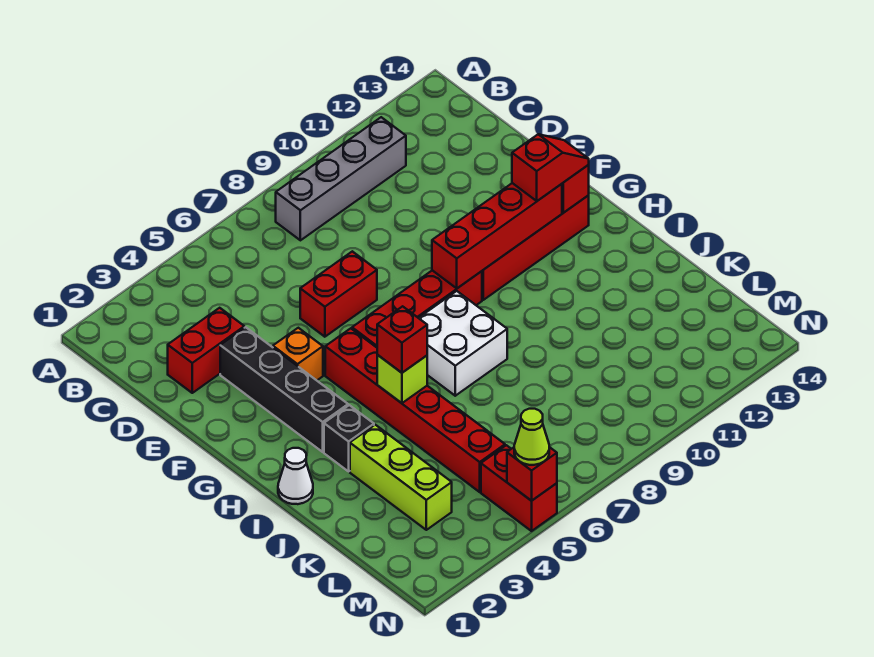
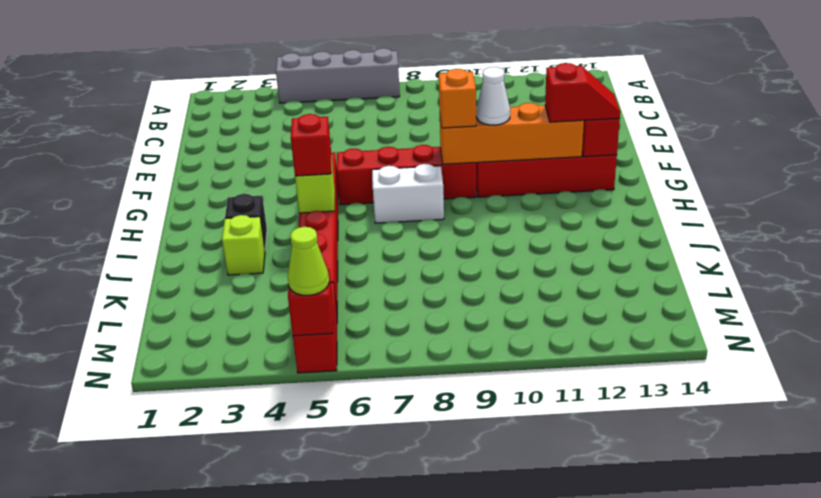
grey 1x4 brick [276,117,406,240] -> grey 1x4 brick moved to [276,48,400,103]
red 1x2 brick [168,308,244,393] -> none
black 1x4 brick [220,327,348,452] -> none
red 1x2 brick [300,251,377,337] -> none
orange 1x1 brick [273,328,323,380] -> orange 1x1 brick moved to [439,69,476,128]
red 1x4 brick [432,183,562,288] -> orange 1x4 brick [440,103,584,164]
white 2x2 brick [419,291,507,396] -> white 1x2 brick [372,164,444,223]
white 1x1 cone [278,448,313,504] -> white 1x1 cone moved to [476,67,510,125]
lime 1x3 brick [350,425,452,530] -> lime 1x1 brick [222,215,265,275]

